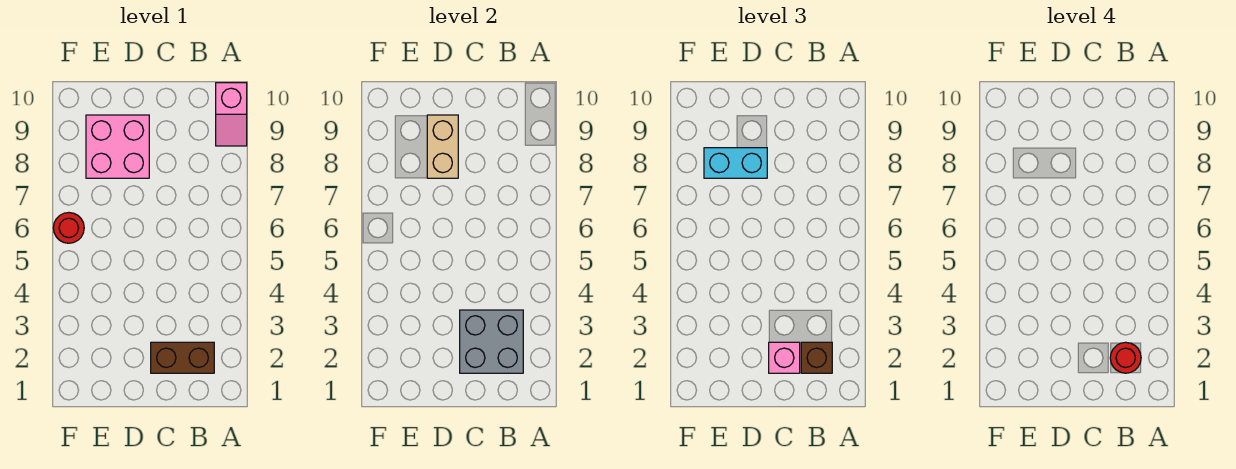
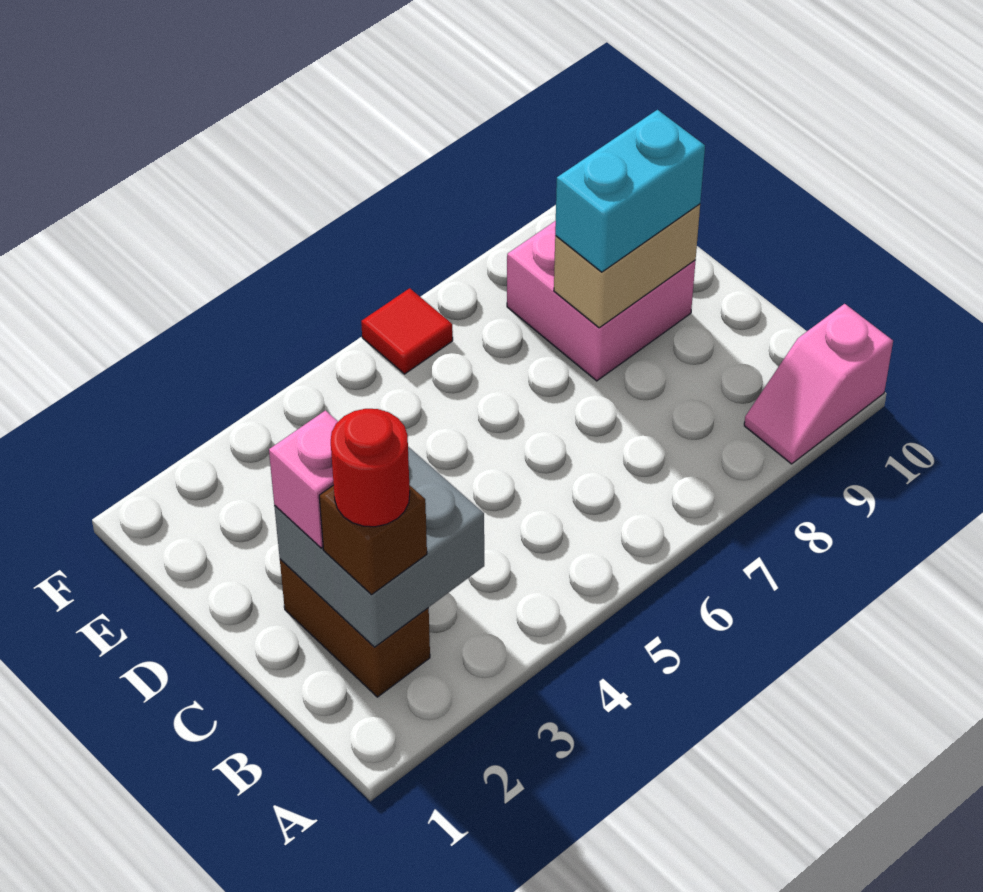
cyan 1x2 brick [704,148,767,178] -> cyan 1x2 brick turned to [555,110,705,272]
red 1x1 round brick [53,213,84,243] -> red 1x1 tile [361,288,453,374]

